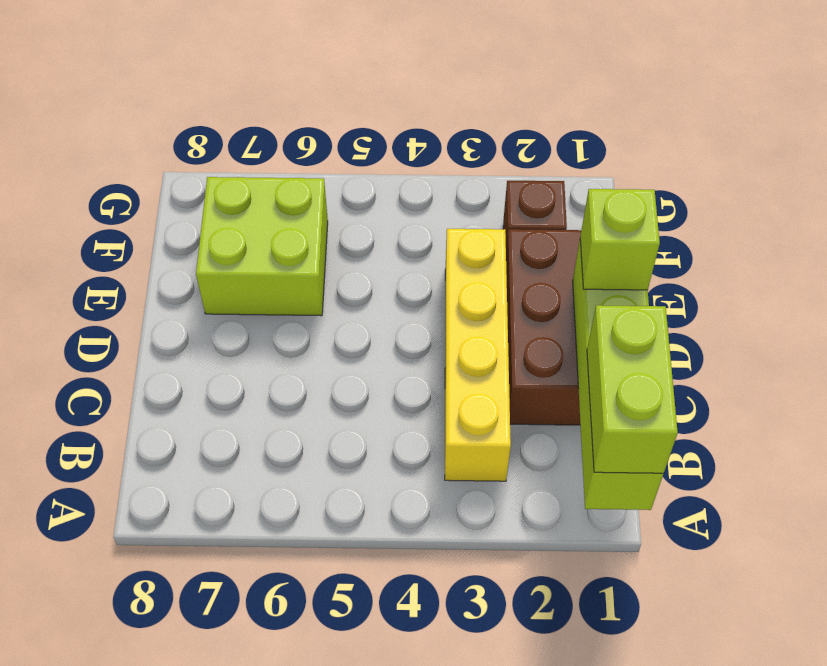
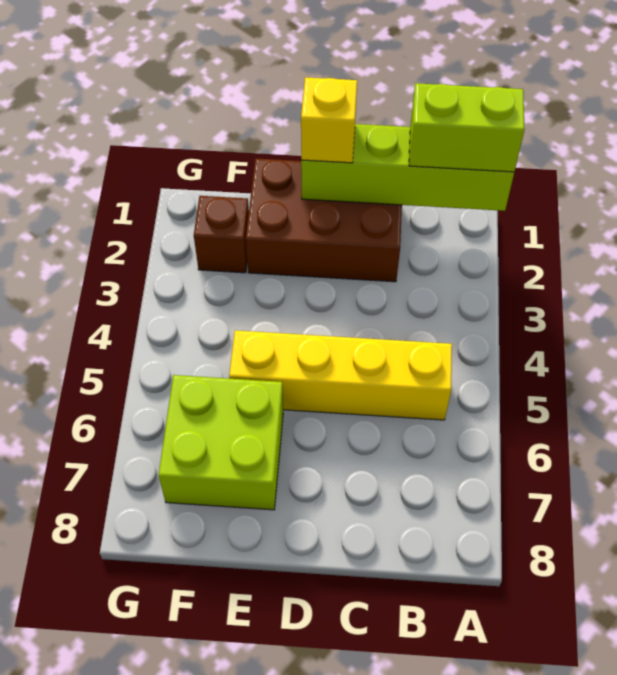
yellow 1x4 brick [445,229,511,481] -> yellow 1x4 brick moved to [229,330,452,420]
lime 1x1 brick [580,189,660,290] -> yellow 1x1 brick [301,77,357,163]

